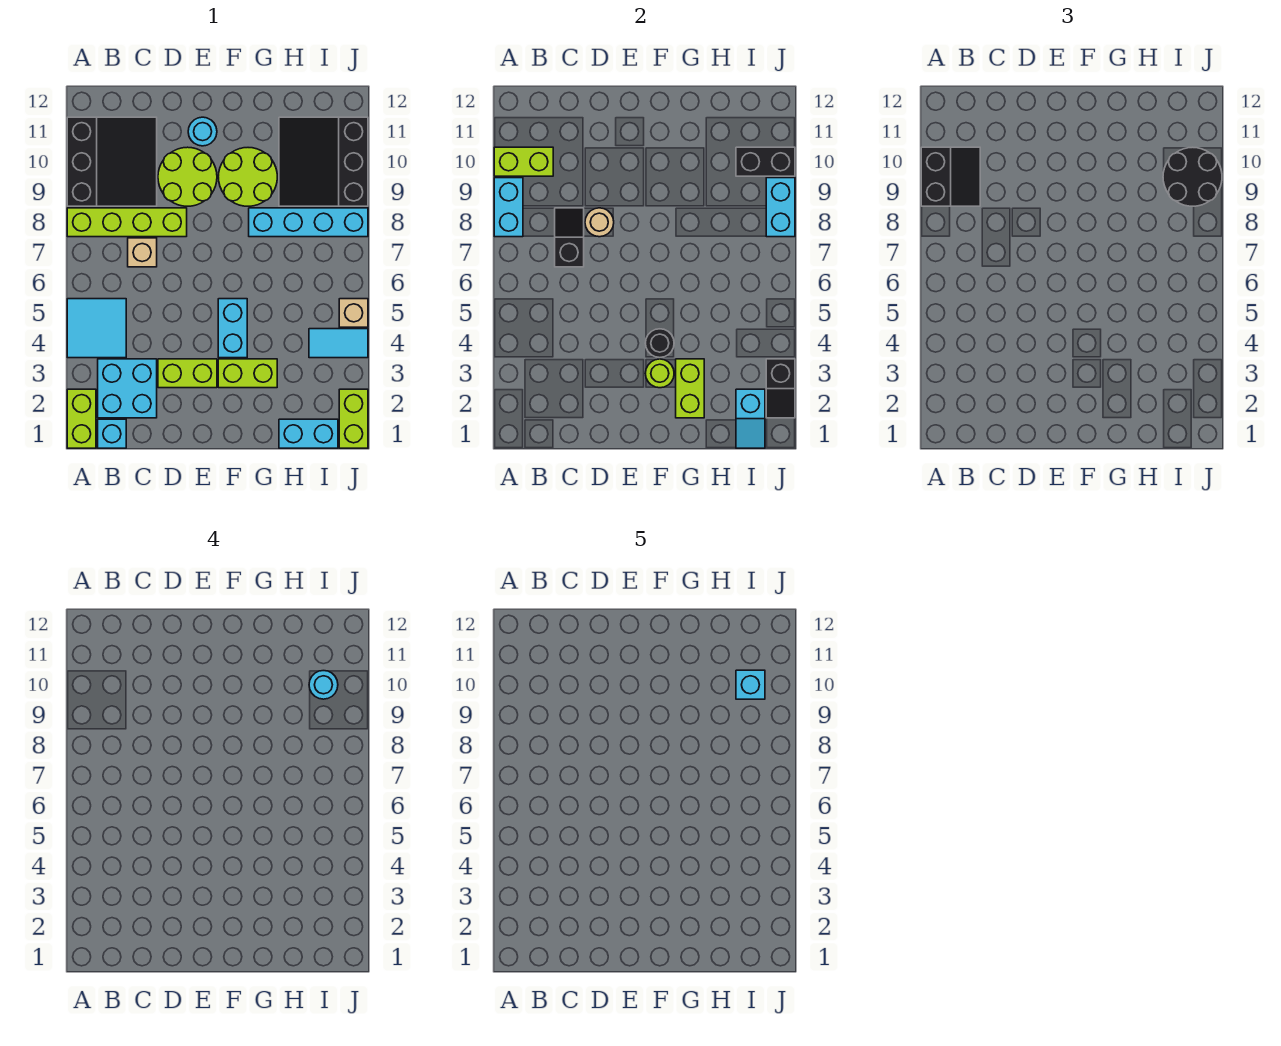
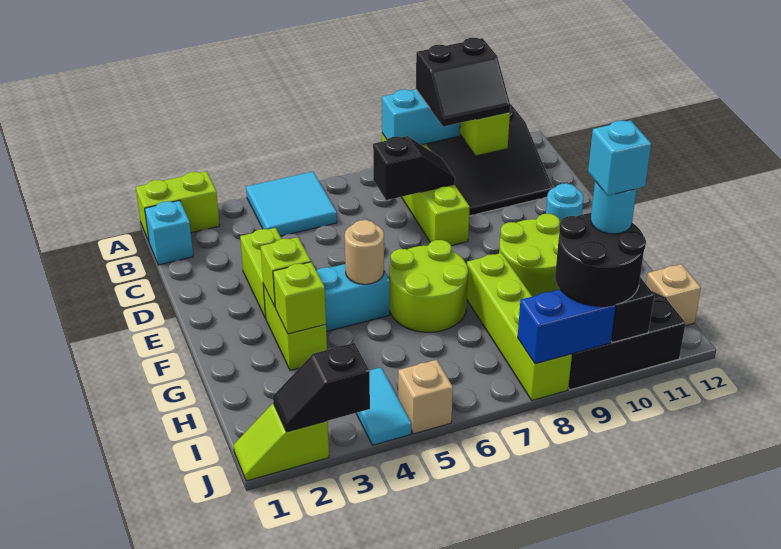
cyan 2x2 brick [98,359,157,418] -> none
tan 1x1 brick [128,238,157,267] -> tan 1x1 brick moved to [646,264,701,326]
tan 1x1 round brick [585,208,614,237] -> tan 1x1 round brick moved to [345,220,384,284]
lime 2x2 round brick [158,147,217,206] -> lime 2x2 round brick moved to [389,240,468,332]
lime 1x1 round brick [645,359,674,388] -> lime 1x1 brick [261,237,311,307]
black 1x1 round brick [645,329,674,358] -> none
lime 1x2 brick [676,359,704,418] -> lime 1x1 brick [273,262,326,334]
cyan 1x4 brick [249,208,368,237] -> lime 1x4 brick [467,253,572,400]
cyan 1x2 brick [279,419,338,448] -> none
cyan 1x2 slope [736,389,765,448] -> none
lime 1x2 brick [339,389,368,448] -> lime 1x2 slope [233,403,329,481]
cyan 1x2 brick [766,178,795,237] -> blue 1x2 brick [518,289,616,364]

